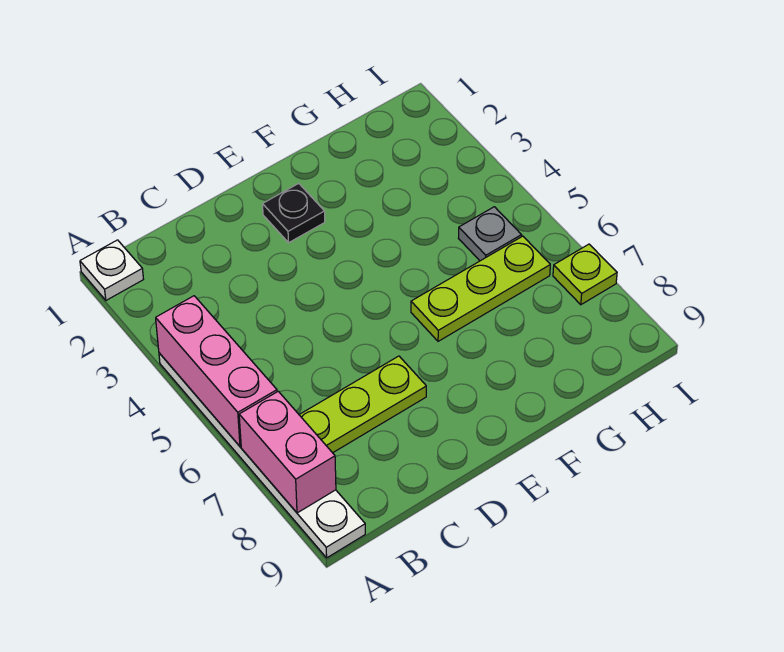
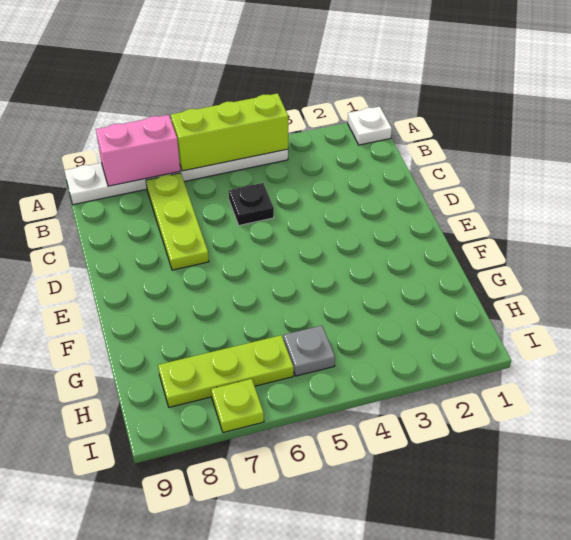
pink 1x3 brick [156,296,277,446] -> lime 1x3 brick [171,93,288,171]
black 1x1 plate [263,183,325,243] -> black 1x1 plate moved to [229,183,274,225]
lime 1x3 plate [411,236,550,341] -> lime 1x3 plate turned to [158,335,294,407]

